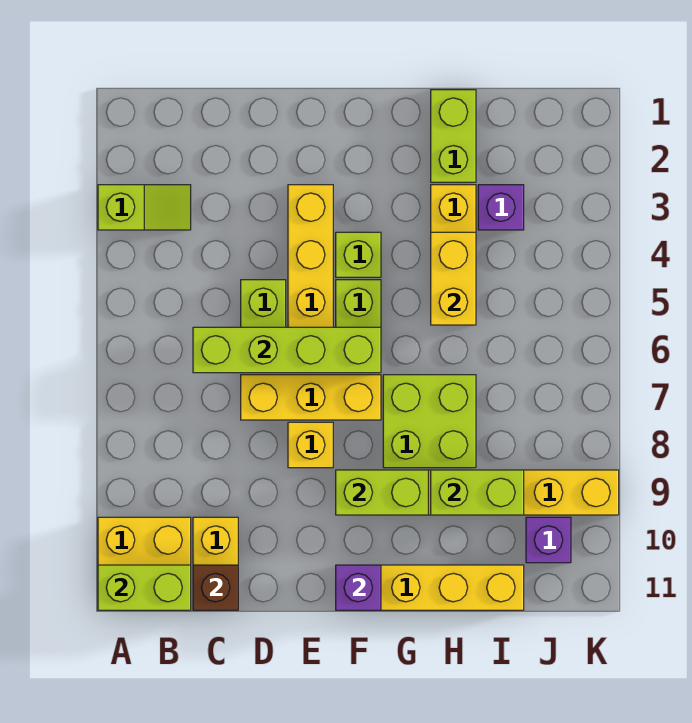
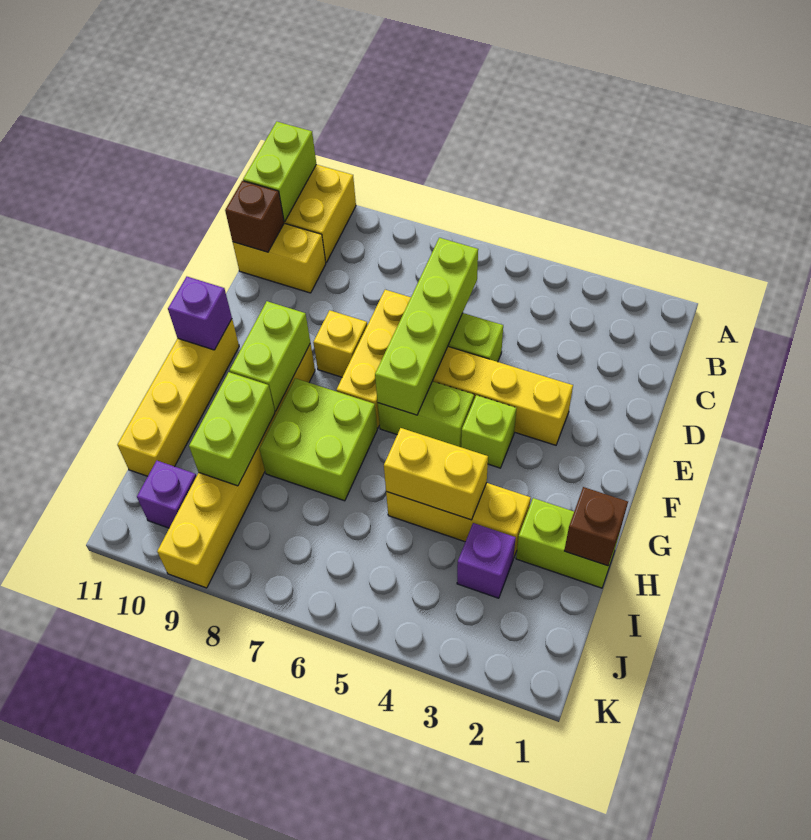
lime 1x2 slope [98,185,191,230] -> none
none -> brown 1x1 brick [564,487,628,566]

